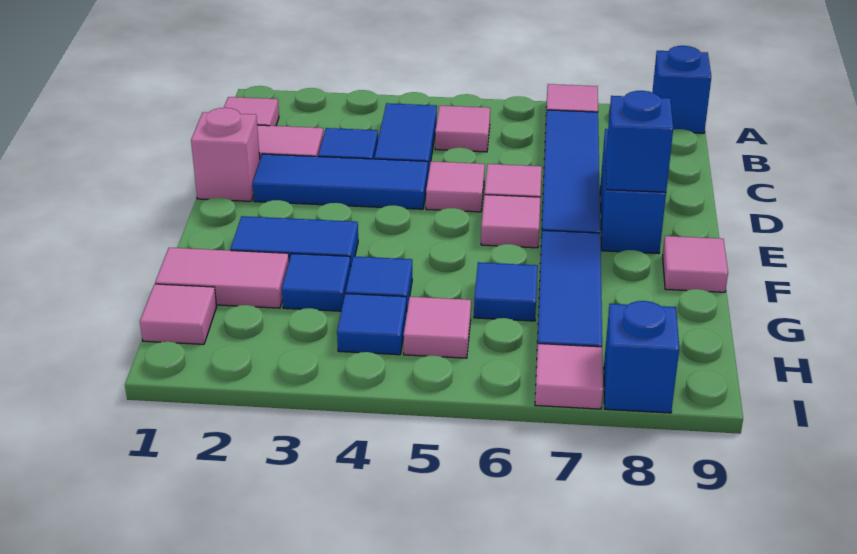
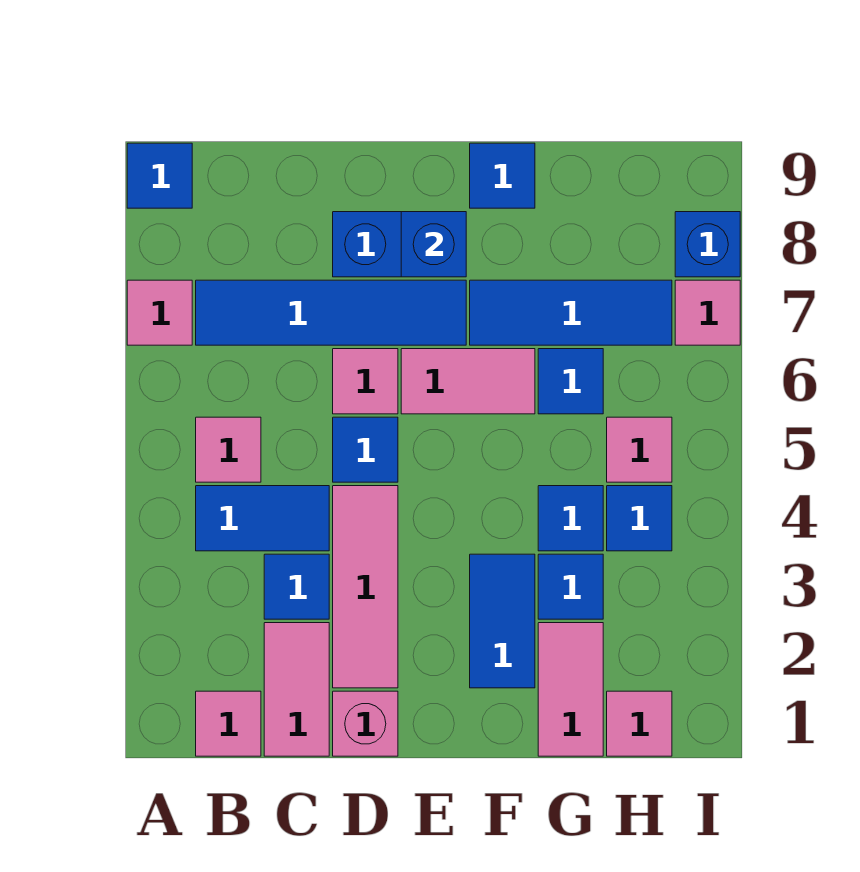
blue 1x1 brick [652,46,711,133] -> blue 1x1 tile [127,143,192,208]
blue 1x3 tile [253,154,428,209] -> pink 1x3 tile [333,486,398,688]
pink 1x1 tile [426,161,485,212] -> blue 1x1 tile [333,417,398,482]
pink 1x1 tile [481,195,540,248] -> pink 1x2 tile [401,349,535,414]
pink 1x1 tile [663,236,728,292] -> blue 1x1 tile [470,143,535,208]

